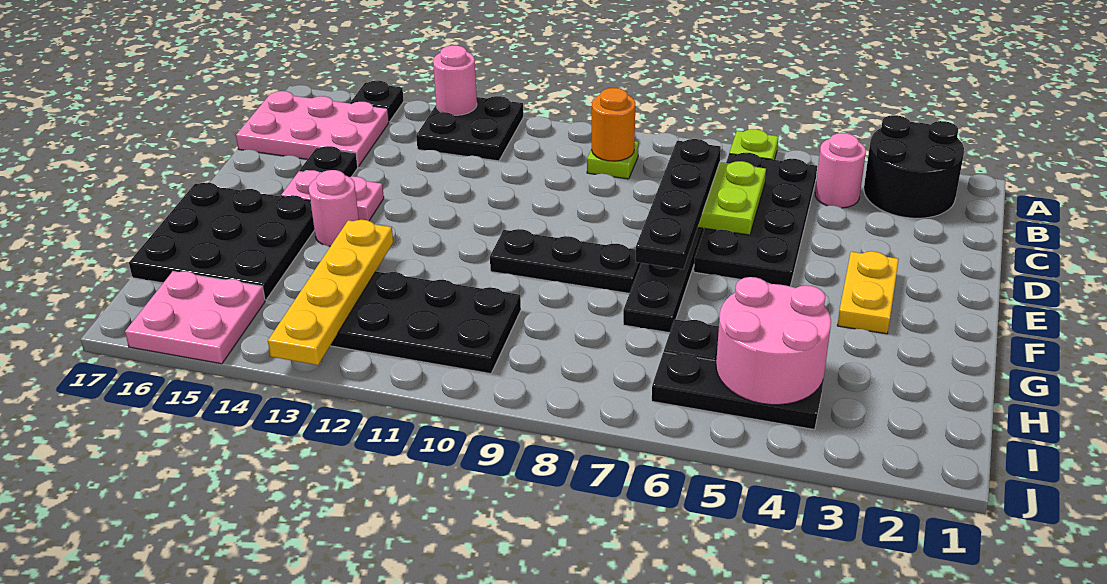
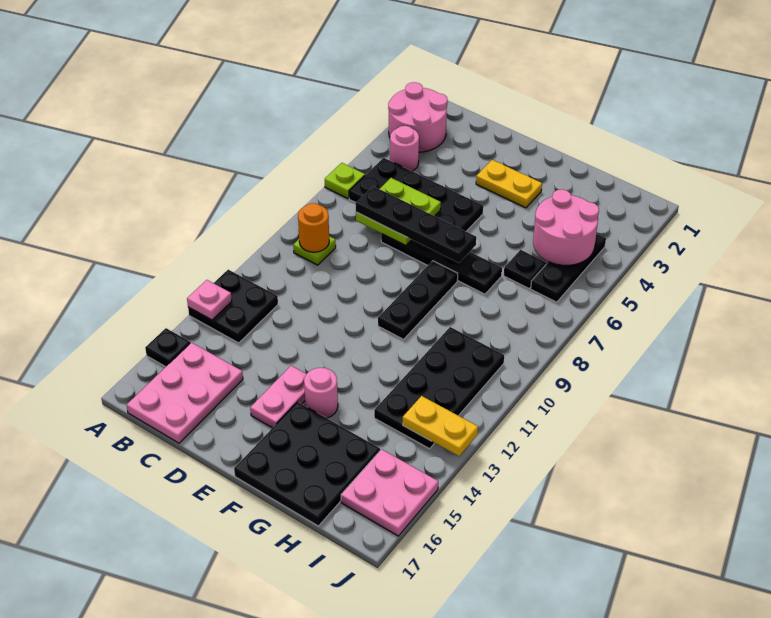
black 2x2 round brick [864,115,964,218] -> pink 2x2 round brick [388,82,448,152]
pink 1x1 round brick [433,45,477,115] -> pink 1x1 plate [187,280,232,320]
black 1x1 plate [300,146,358,177] -> none
yellow 1x4 plate [268,220,393,365] -> yellow 1x2 plate [403,396,478,456]

